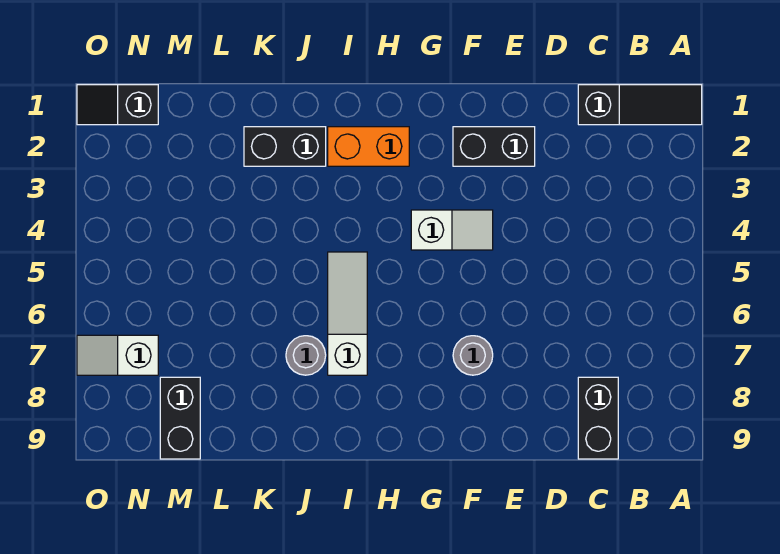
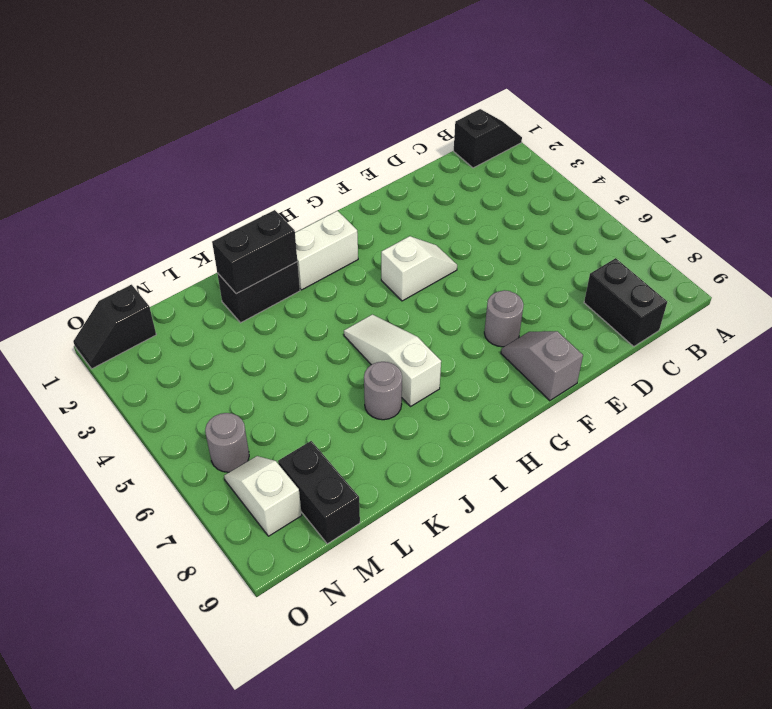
black 1x3 slope [578,85,702,125] -> black 1x2 slope [454,109,522,168]
black 1x2 brick [453,127,535,166] -> black 1x2 brick moved to [212,210,297,294]
none -> grey 1x2 slope [501,331,583,401]
orange 1x2 brick [328,127,409,166] -> white 1x2 brick [295,211,358,290]
none -> grey 1x1 round brick [205,413,249,472]
white 1x2 slope [77,335,158,375] -> white 1x2 slope turned to [224,456,302,536]

